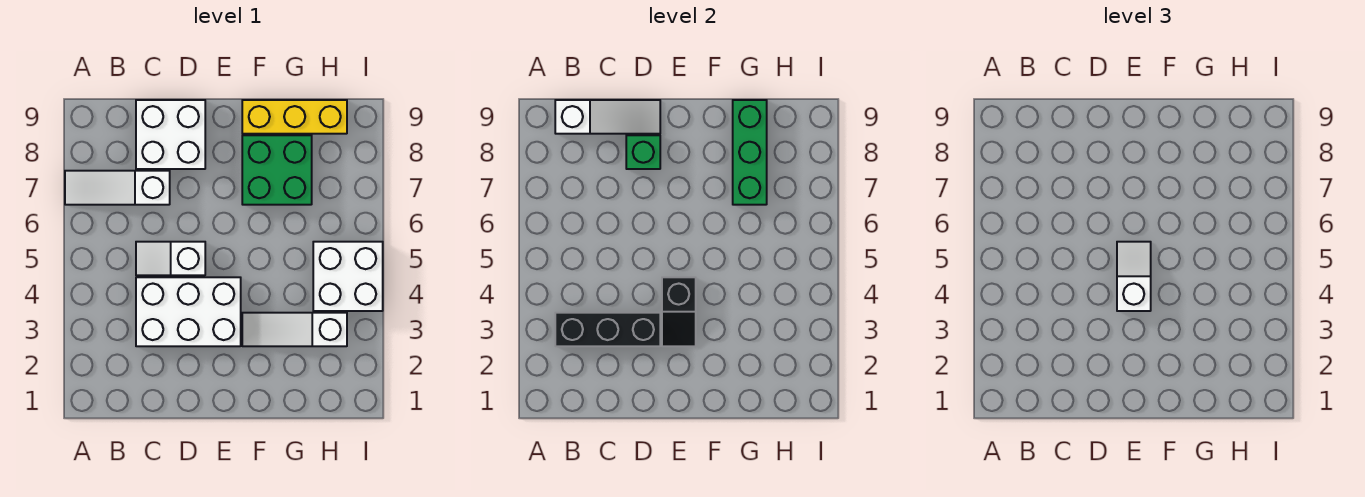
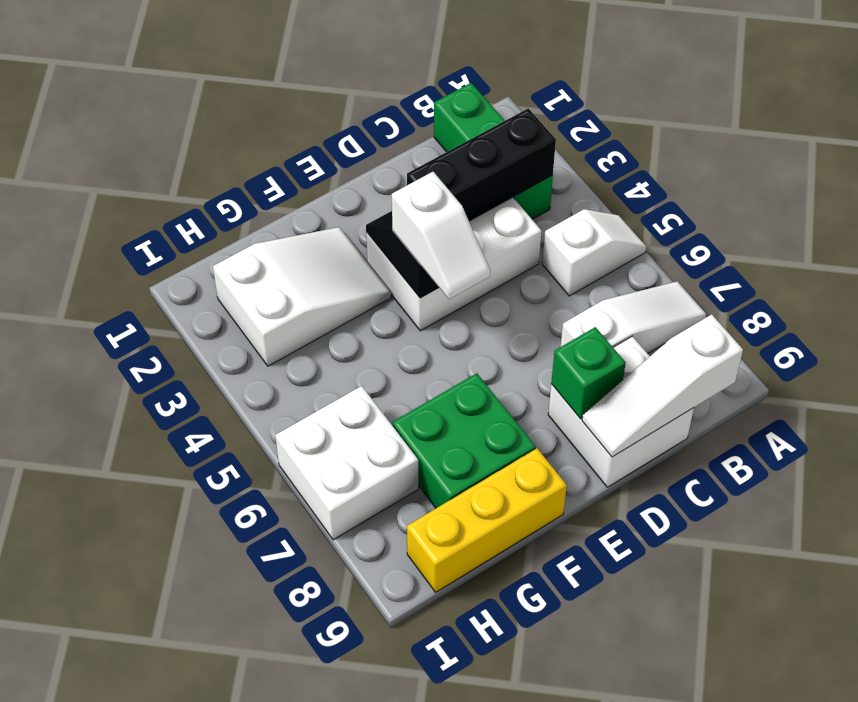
white 1x2 slope [136,242,205,275] -> white 1x2 slope moved to [542,209,646,296]
white 1x3 slope [242,313,347,346] -> white 2x3 slope [213,227,391,366]
green 1x3 brick [733,100,767,205] -> green 1x3 brick moved to [434,83,553,219]
white 2x2 brick [313,242,383,311] -> white 2x2 brick moved to [275,386,418,540]

